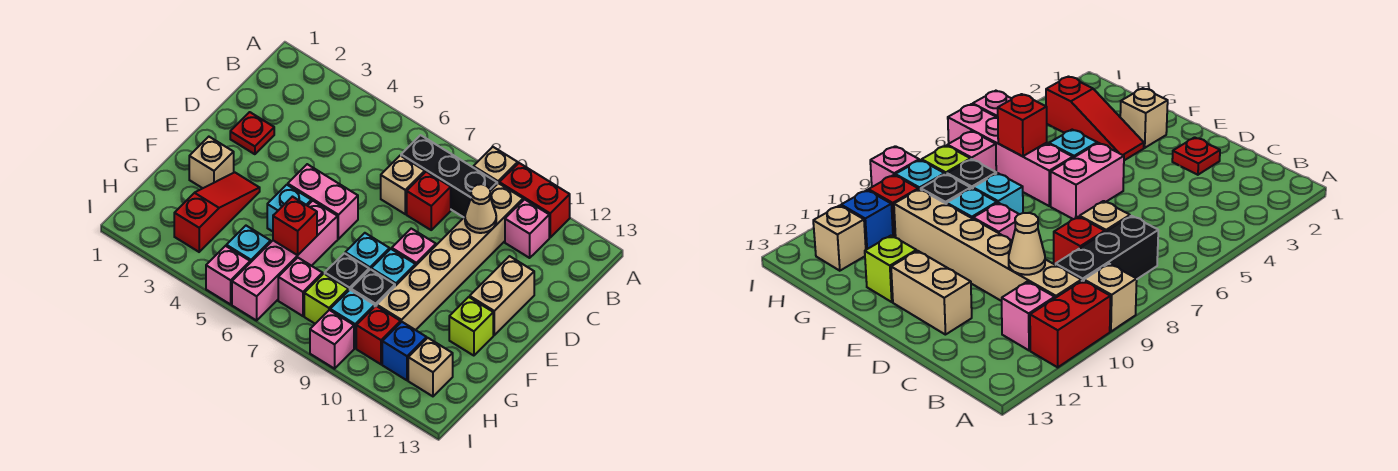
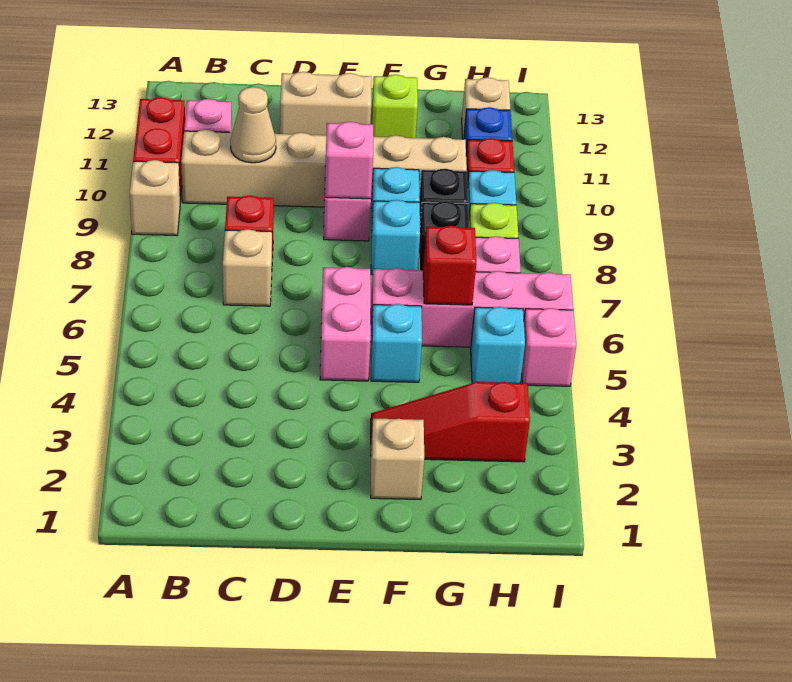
black 1x3 brick [401,135,497,217] -> none
red 1x1 plate [230,112,274,154] -> none
pink 1x1 brick [310,310,354,369] -> pink 1x1 brick moved to [325,122,373,199]

